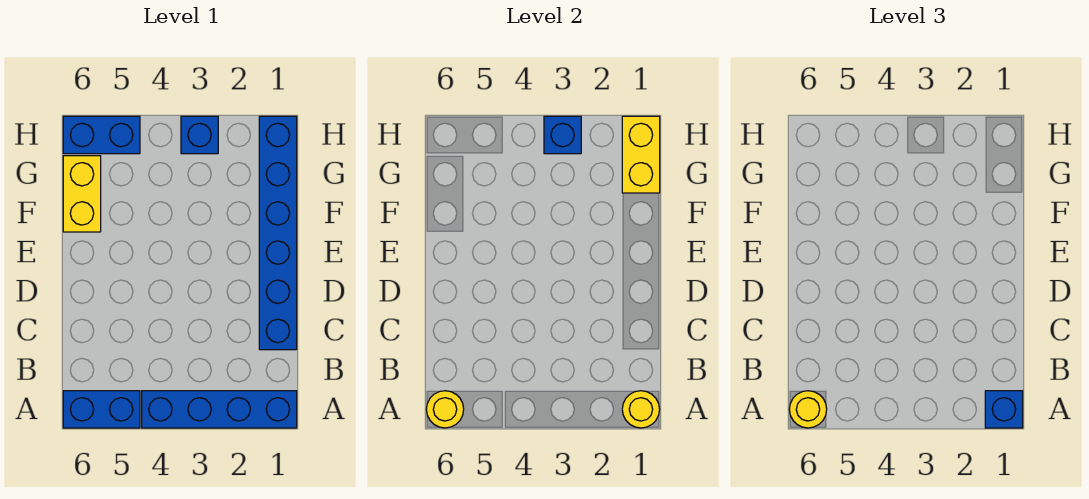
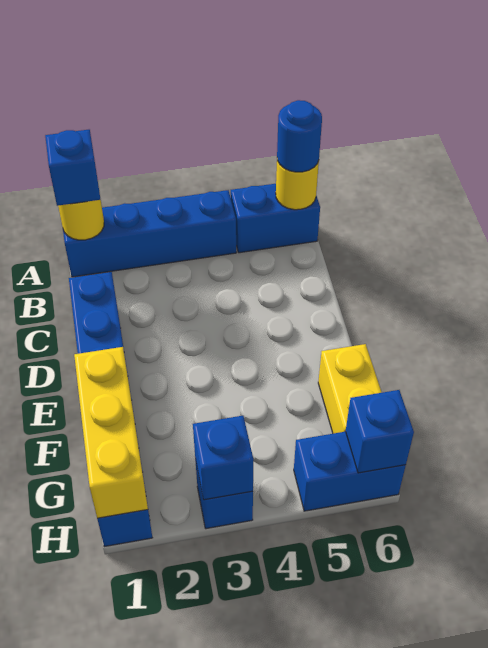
yellow 1x1 round brick [789,391,827,428] -> blue 1x1 round brick [277,100,322,172]
yellow 1x2 brick [622,116,660,193] -> yellow 1x3 brick [74,347,148,518]
none -> blue 1x1 brick [346,390,414,473]

